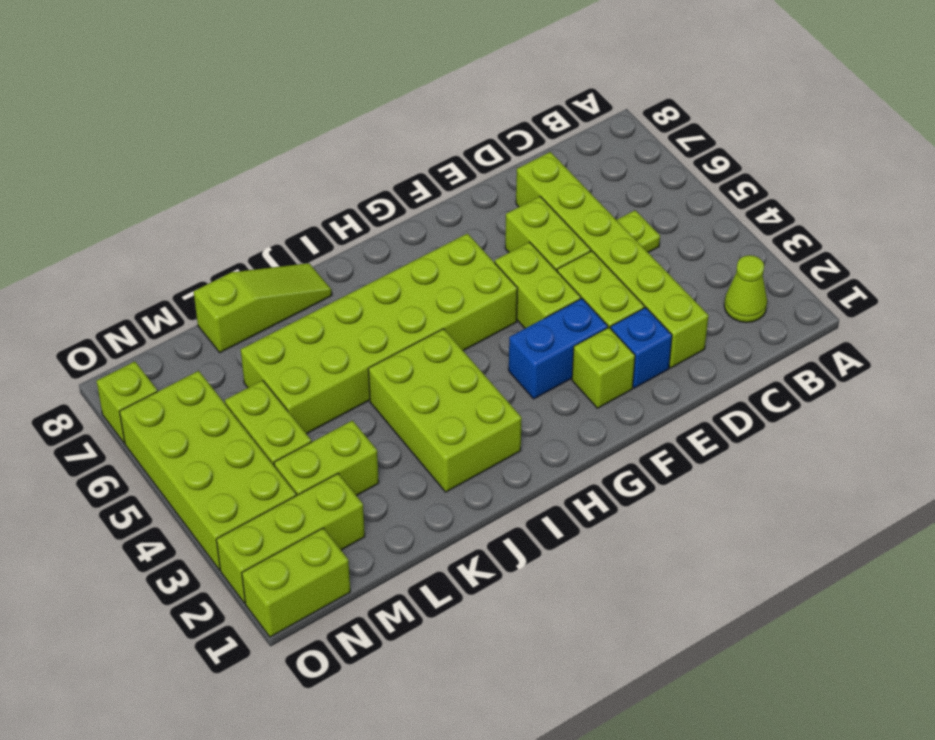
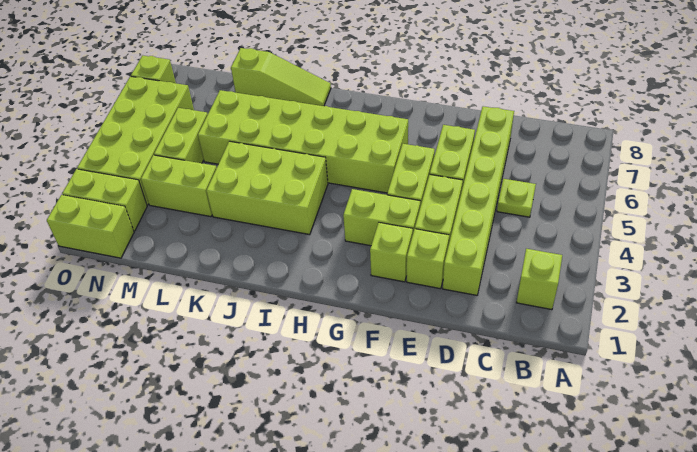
lime 1x1 cone [724,255,767,322] -> lime 1x1 brick [516,249,562,310]
blue 1x1 brick [611,308,672,388] -> lime 1x1 brick [407,229,449,289]
blue 1x2 brick [509,299,608,399] -> lime 1x2 brick [343,189,420,246]
lime 2x3 brick [368,329,522,492] -> lime 2x3 brick turned to [207,141,328,235]
lime 1x3 brick [216,474,365,603] -> lime 1x2 brick [62,169,147,231]

